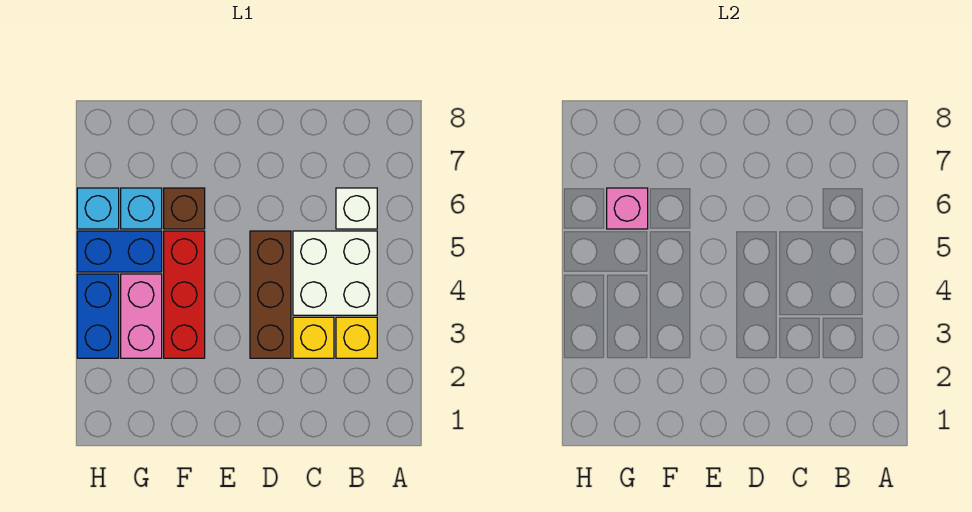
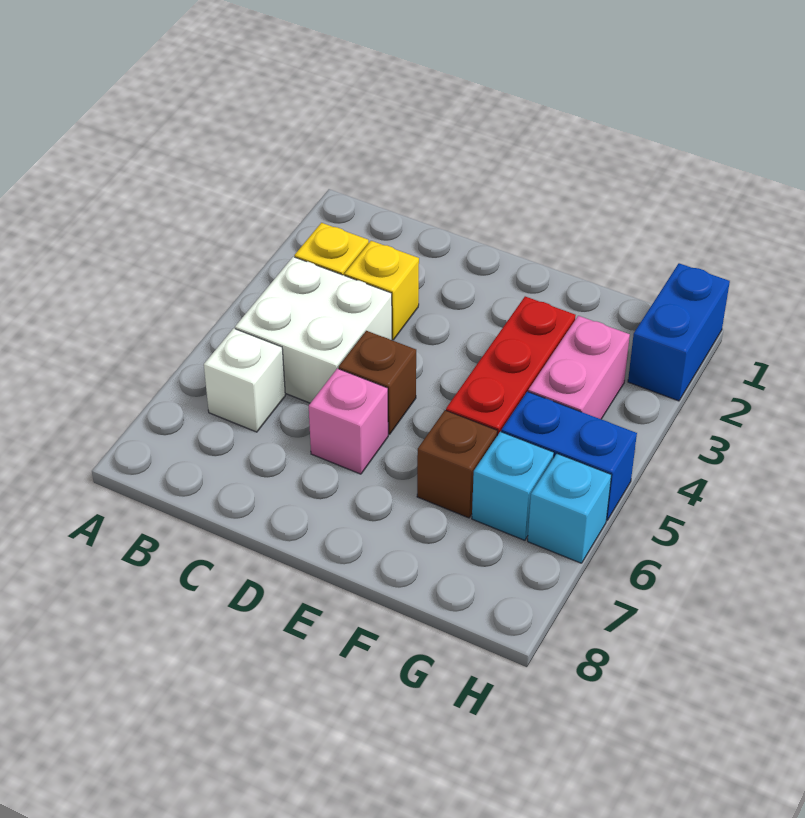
brown 1x3 brick [250,231,291,358] -> brown 1x1 brick [339,331,416,434]
pink 1x1 brick [607,188,648,229] -> pink 1x1 brick moved to [309,368,388,474]
blue 1x2 brick [77,274,119,358] -> blue 1x2 brick moved to [628,263,730,401]

